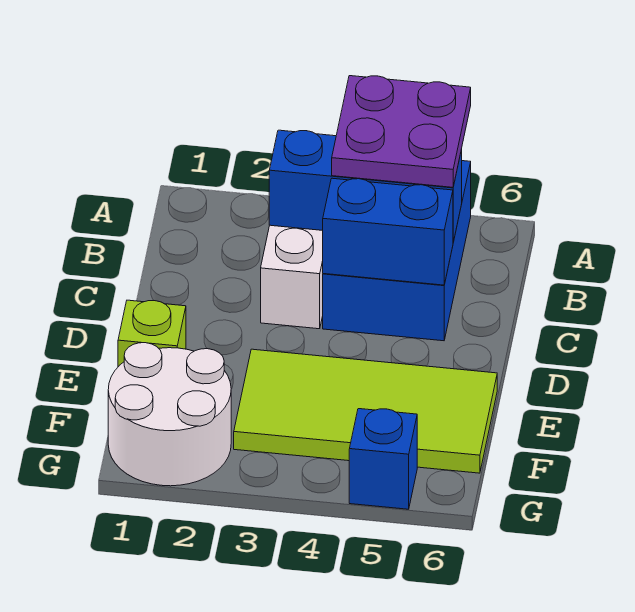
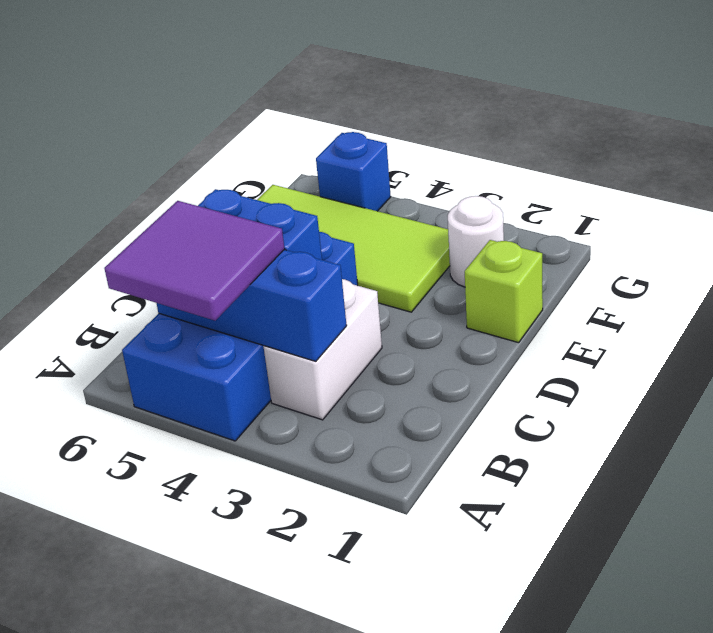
blue 2x3 brick [323,161,471,341] -> blue 2x4 brick [122,232,358,441]
purple 2x2 plate [332,76,471,187] -> purple 2x2 tile [104,201,284,320]
white 2x2 round brick [108,343,231,486] -> white 1x1 round brick [448,196,504,287]

